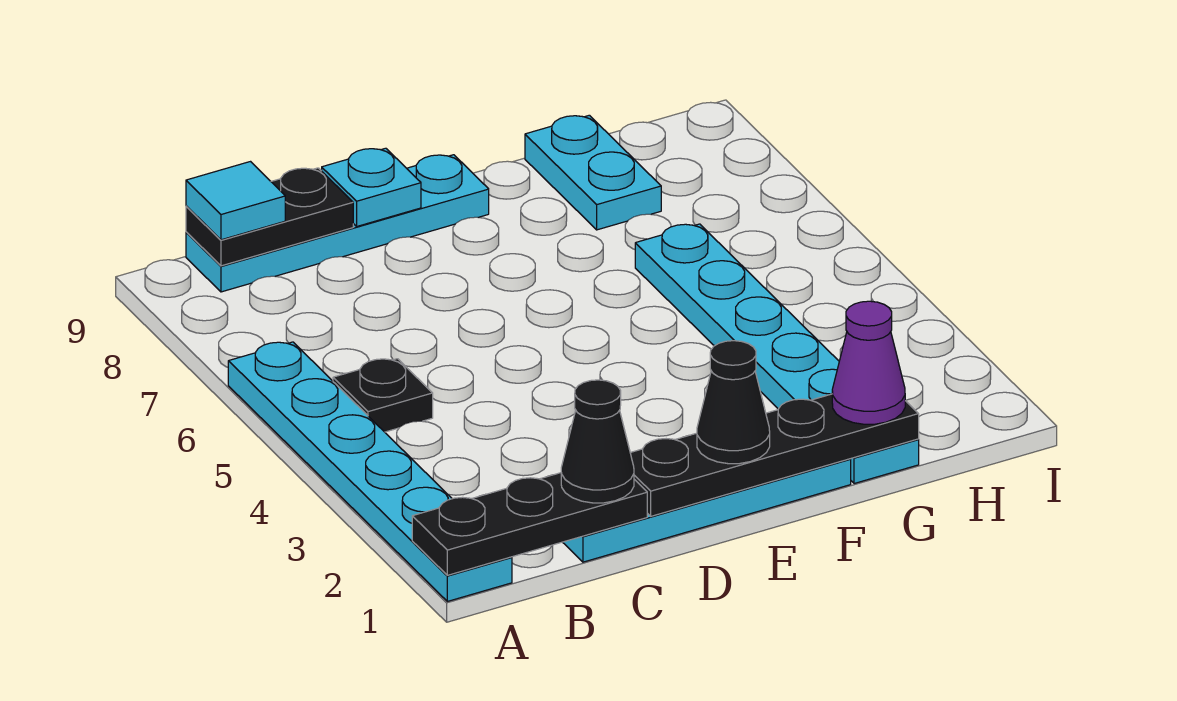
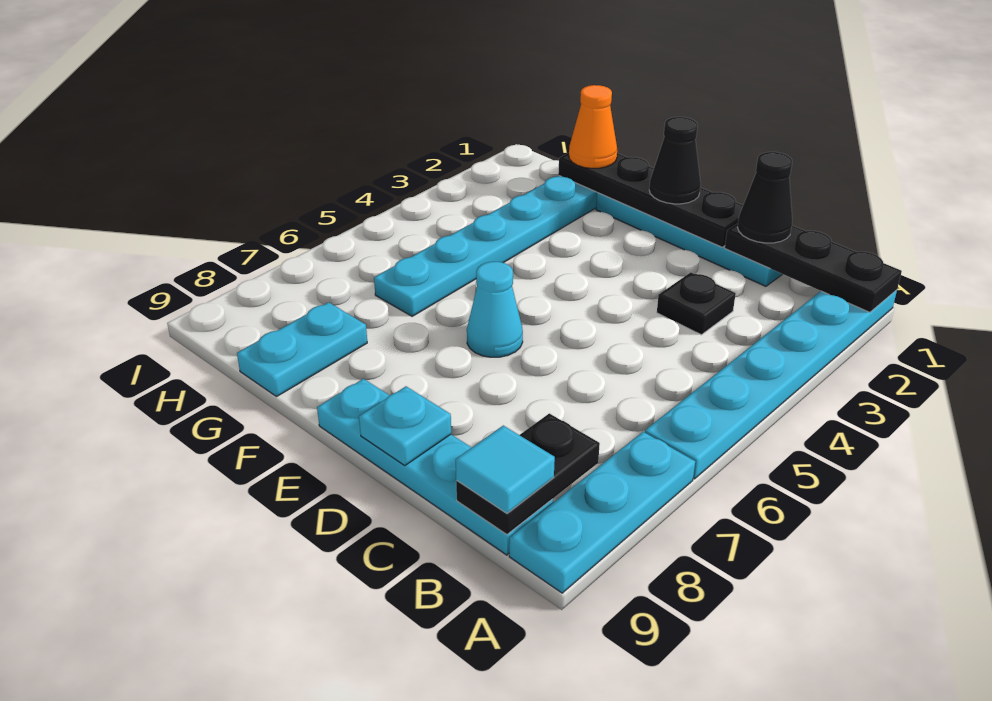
none -> cyan 1x3 plate [509,432,695,593]
black 1x1 plate [333,359,433,432] -> black 1x1 plate moved to [657,272,736,335]
black 1x2 plate [186,168,353,266] -> black 1x2 plate turned to [456,413,600,534]
none -> cyan 1x1 cone [467,262,523,357]
purple 1x1 cone [832,301,905,424] -> orange 1x1 cone [569,85,617,168]

